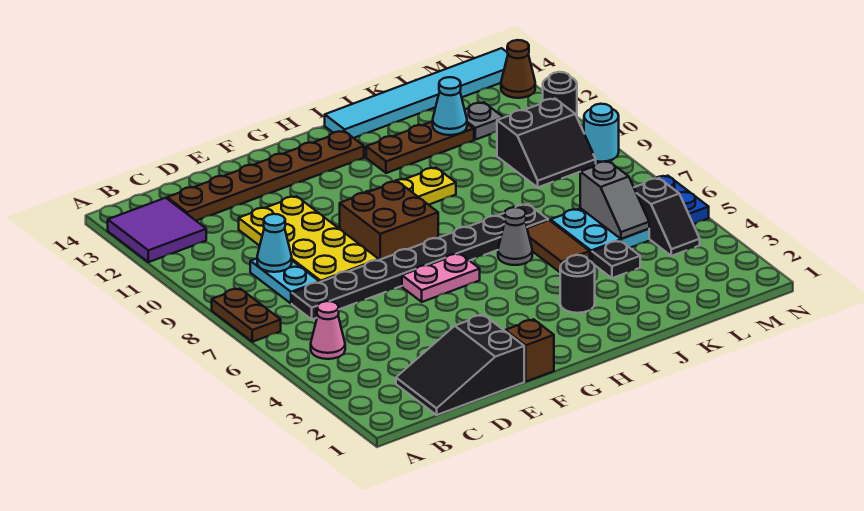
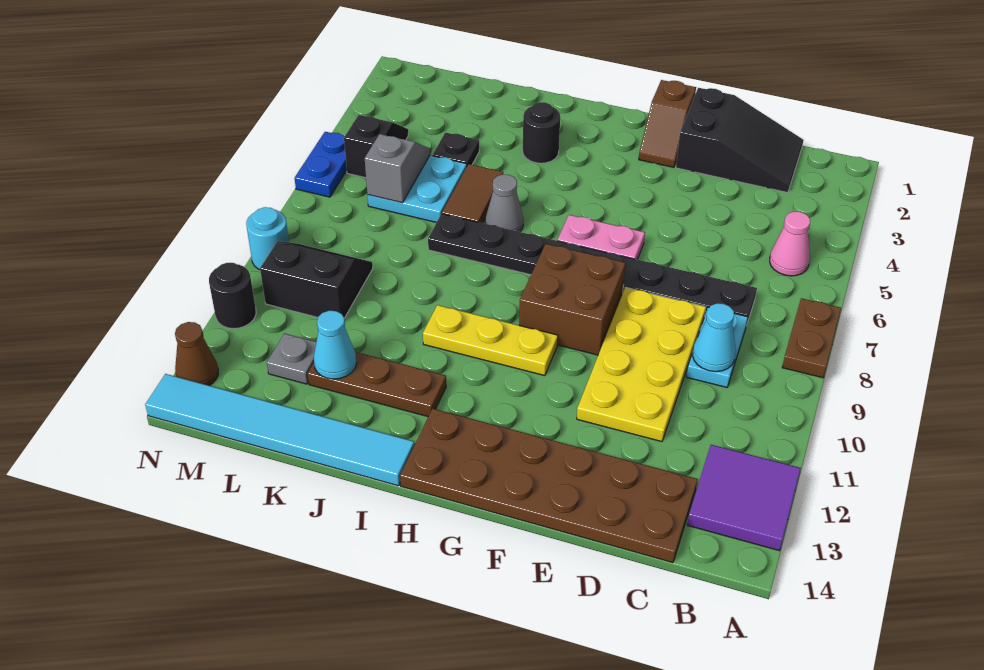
brown 1x6 plate [167,131,364,221] -> brown 2x6 plate [400,409,697,563]

